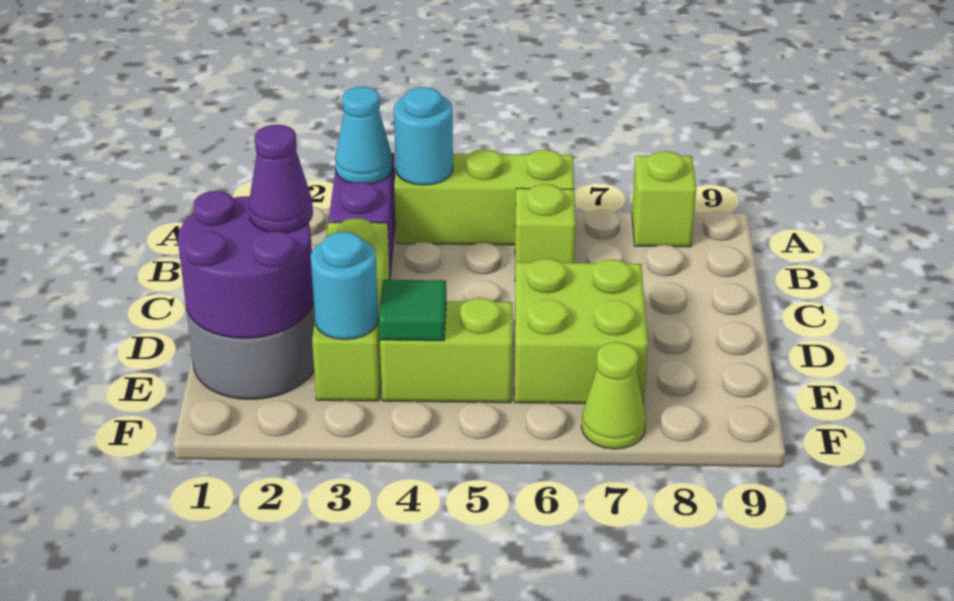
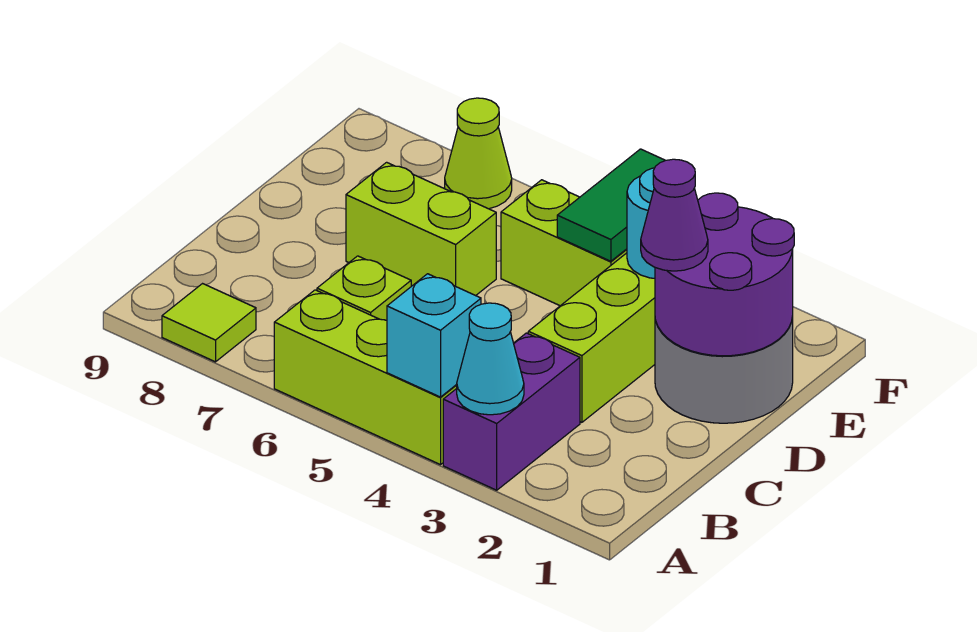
cyan 1x1 round brick [394,87,453,185] -> cyan 1x1 brick [387,274,481,397]
lime 1x1 brick [632,151,696,247] -> lime 1x1 tile [162,284,256,362]
lime 2x2 brick [514,259,648,404] -> lime 1x2 brick [346,162,496,296]
green 1x1 tile [379,280,446,341] -> green 1x2 tile [557,149,665,261]

